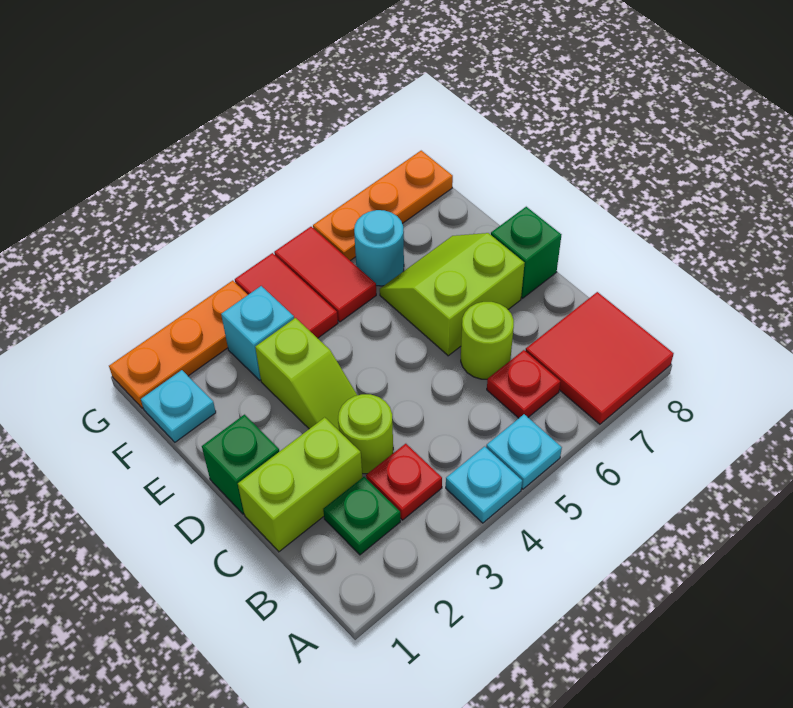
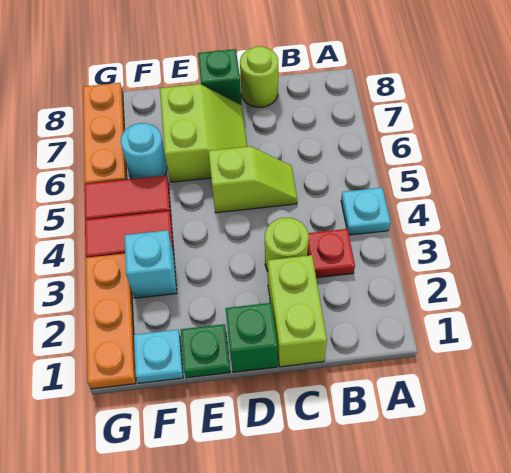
cyan 1x1 plate [486,414,562,489] -> none
red 2x2 tile [526,292,674,424] -> none
green 1x1 plate [323,477,400,555] -> green 1x1 plate moved to [181,324,230,378]
red 1x1 plate [487,350,560,418] -> none
lime 1x1 round brick [461,302,514,379] -> lime 1x1 round brick moved to [240,46,278,107]
lime 1x2 slope [255,318,357,430] -> lime 1x2 slope moved to [208,146,297,213]
lime 2x2 slope [380,233,525,356] -> lime 2x2 slope turned to [160,84,247,182]

